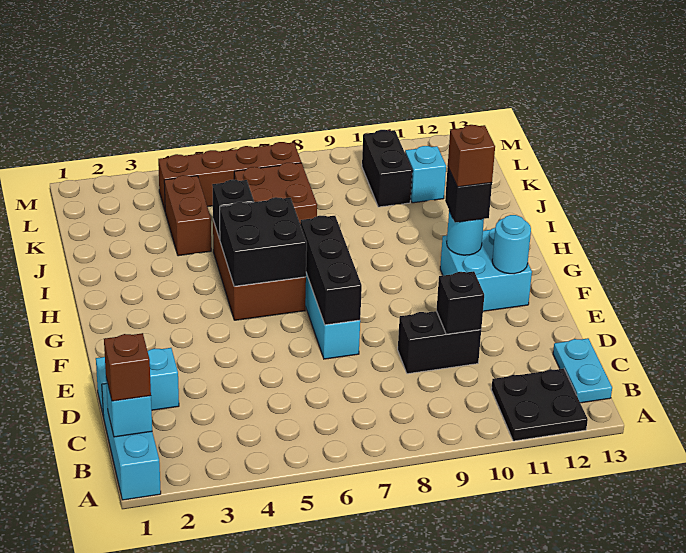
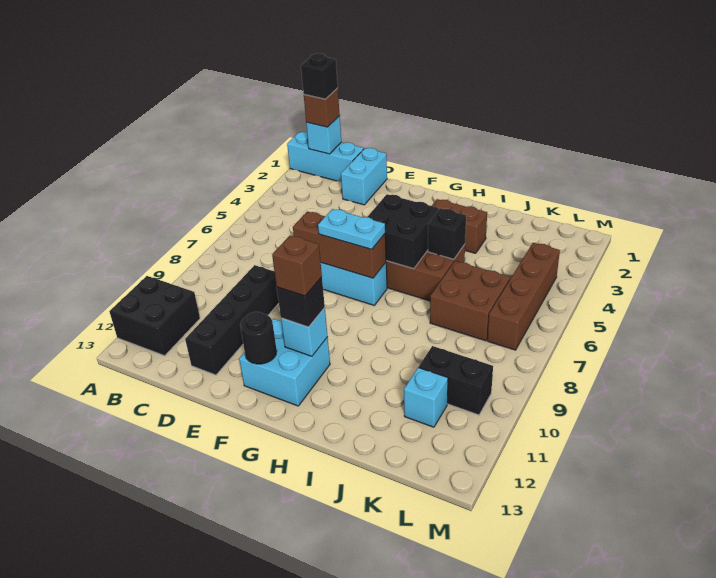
black 2x2 plate [491,369,588,441] -> black 2x2 brick [109,276,200,356]
cyan 1x2 plate [553,338,612,403] -> cyan 1x2 plate moved to [318,209,385,249]
black 1x2 brick [398,311,481,374] -> black 1x4 brick [185,265,279,375]
black 1x1 brick [436,271,484,334] -> black 1x1 brick moved to [301,53,338,99]
black 1x3 brick [300,216,362,325] -> brown 1x3 brick [293,211,386,278]
cyan 1x1 round brick [492,215,531,274] -> black 1x1 round brick [240,312,277,364]
cyan 1x1 round brick [447,211,484,255] -> cyan 1x1 brick [281,308,328,356]
brown 1x2 brick [164,175,211,256] -> brown 1x2 brick moved to [432,199,487,253]

